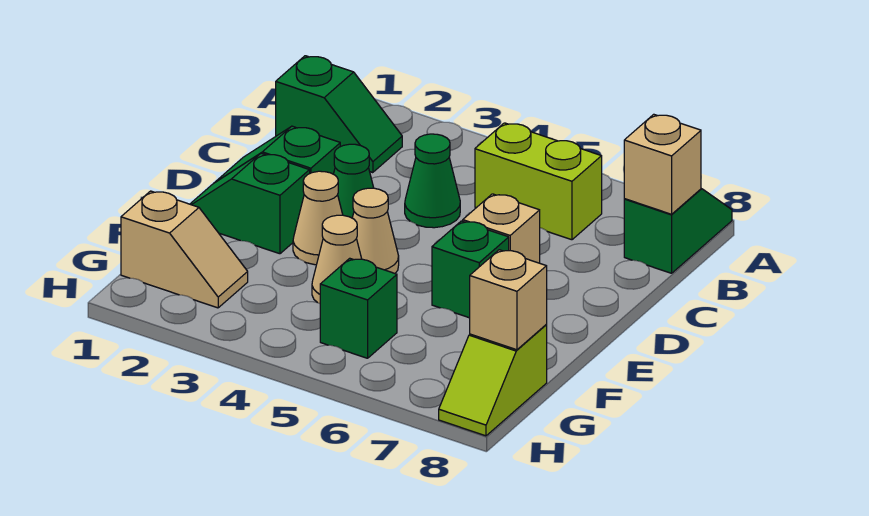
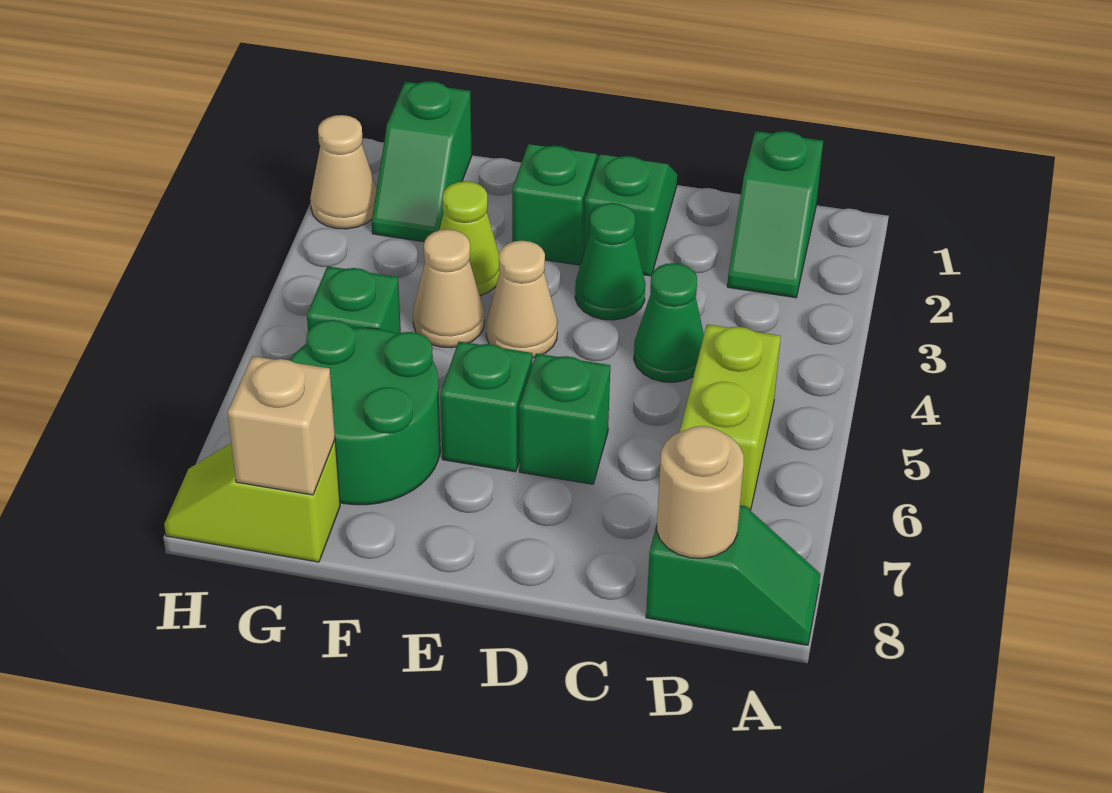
tan 1x1 brick [624,114,701,214] -> tan 1x1 round brick [657,426,744,558]
tan 1x1 brick [463,194,540,263] -> green 1x1 brick [519,354,610,484]
tan 1x1 cone [293,171,343,265] -> tan 1x1 cone moved to [310,115,377,229]
none -> lime 1x1 cone [440,181,500,296]
none -> green 2x2 round brick [290,320,440,505]
tan 1x2 slope [121,191,248,308] -> green 1x2 slope [372,81,472,242]

